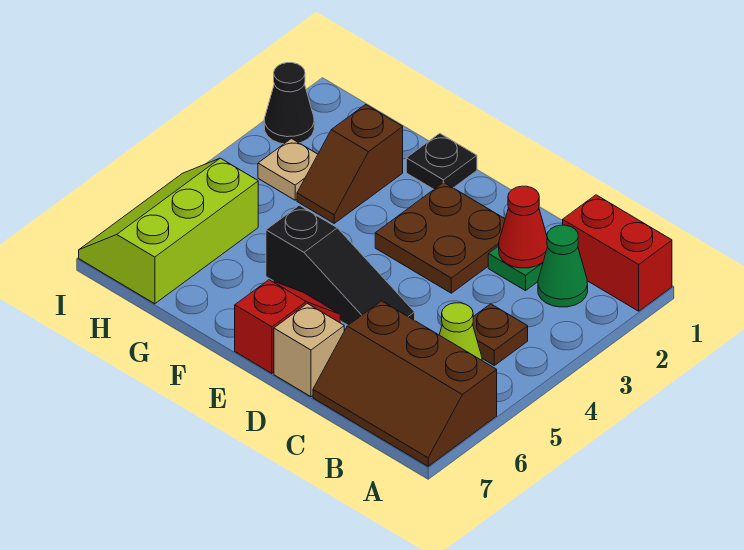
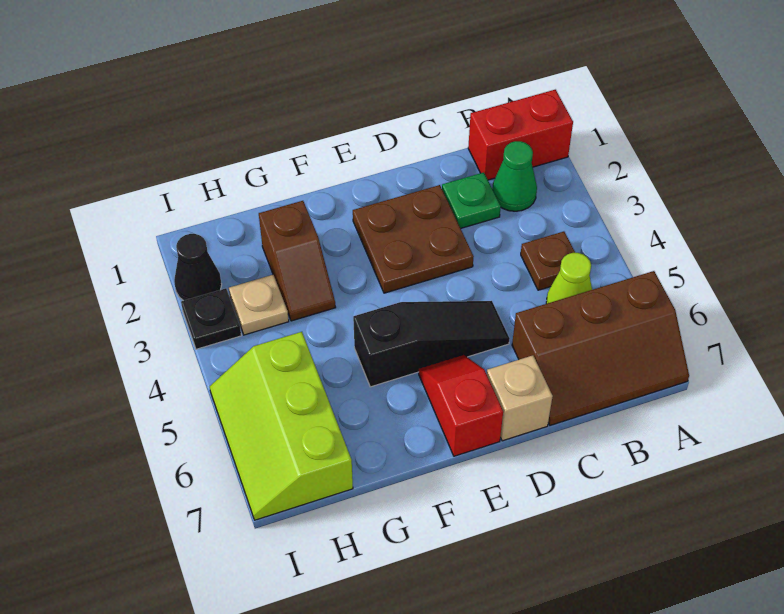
red 1x1 cone [499,186,548,268] -> none
black 1x1 plate [406,133,477,189] -> black 1x1 plate moved to [181,288,241,349]

